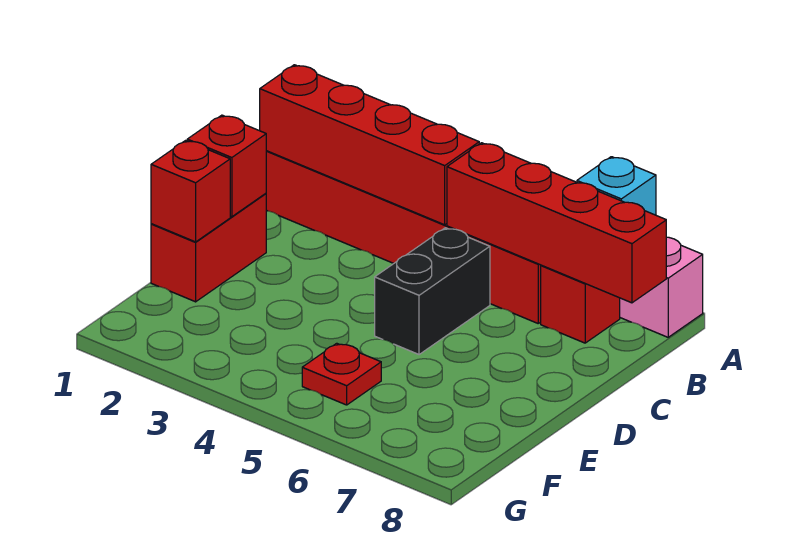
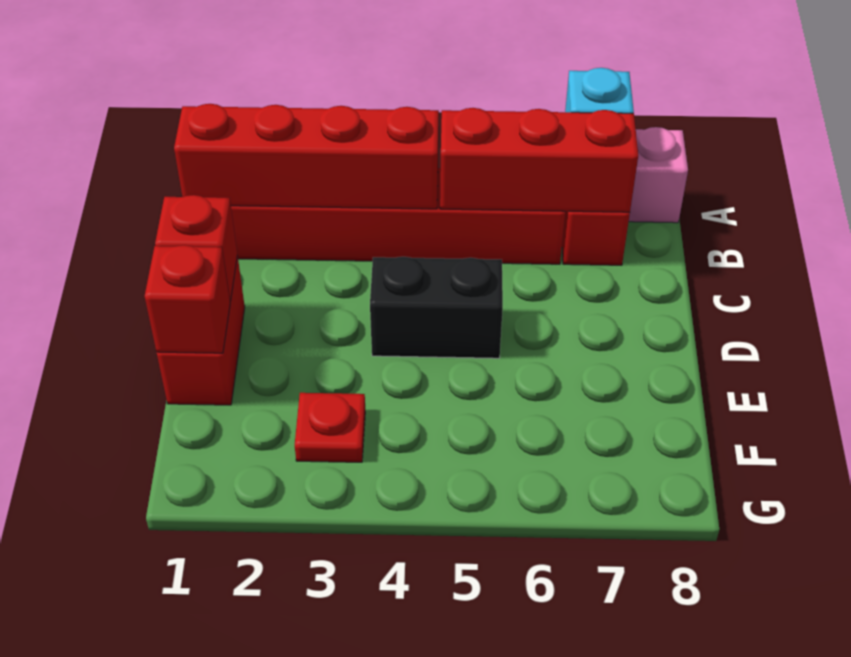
red 1x4 brick [447,143,666,303] -> red 1x3 brick [440,108,638,212]
black 1x2 brick [375,228,490,355] -> black 1x2 brick turned to [370,257,503,358]
red 1x1 plate [302,343,381,405] -> red 1x1 plate moved to [295,393,365,462]

